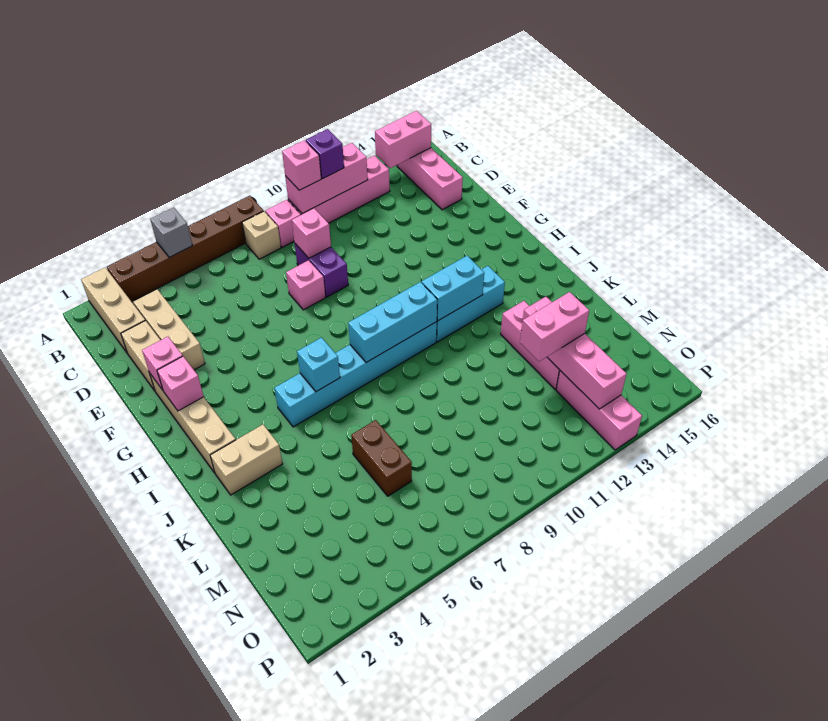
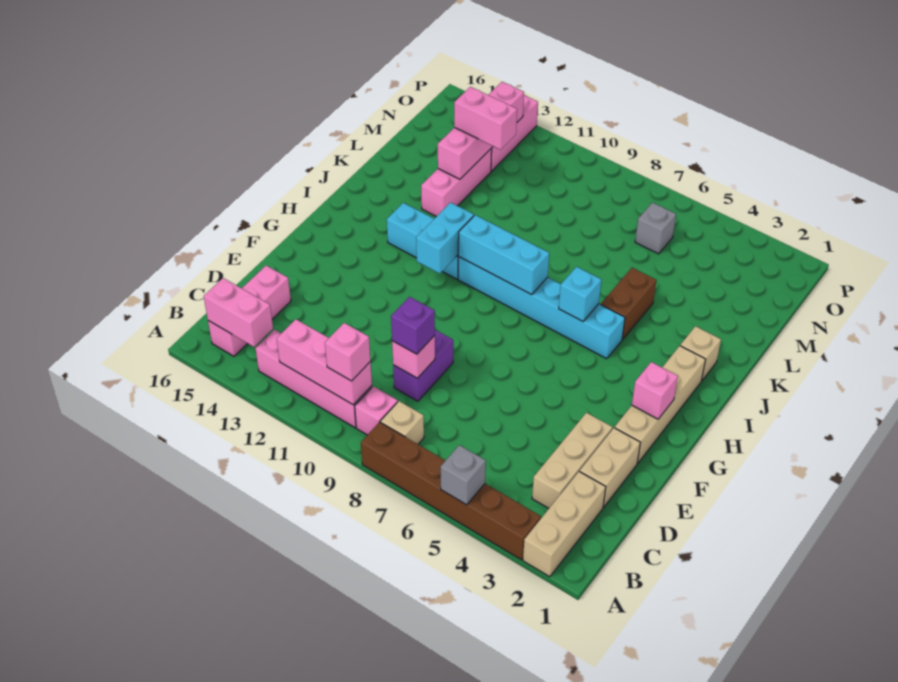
purple 1x1 brick [306,129,344,179] -> purple 1x1 brick moved to [391,297,435,354]
pink 1x1 brick [286,260,325,310] -> none
pink 1x1 brick [142,337,183,390] -> none
cyan 1x2 brick [422,256,484,321] -> cyan 1x2 brick turned to [416,203,474,274]
tan 1x2 brick [210,425,282,495] -> tan 1x1 brick [680,326,721,380]
brown 1x2 brick [351,420,412,496] -> brown 1x2 brick moved to [601,268,657,339]
none -> grey 1x1 brick [635,203,676,254]

